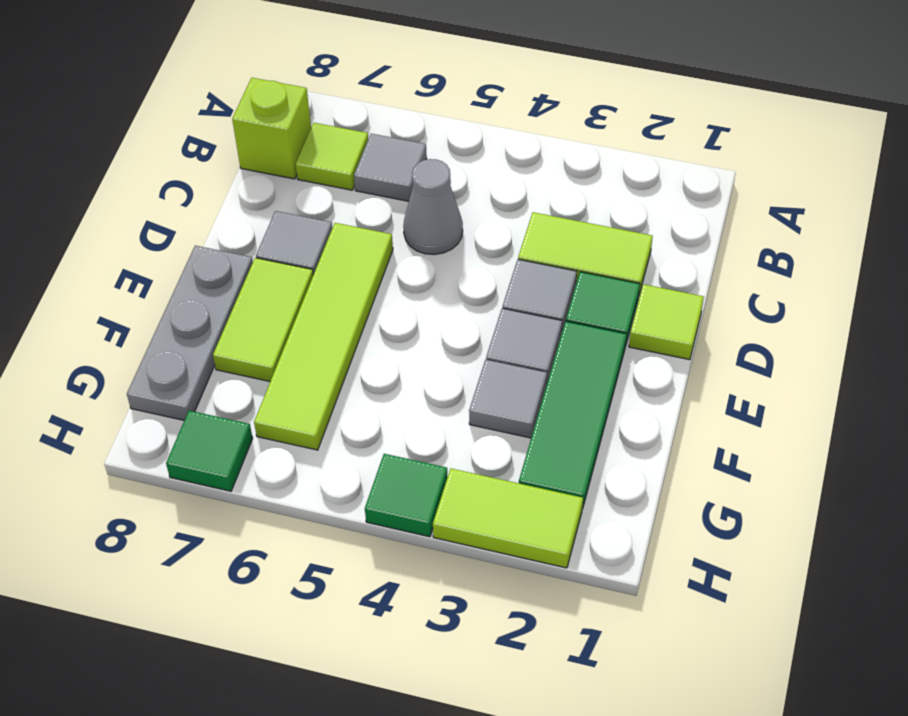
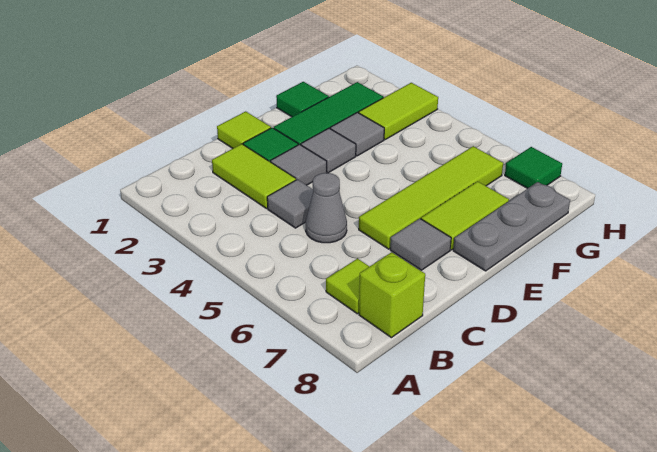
grey 1x1 tile [354,134,427,201] -> grey 1x1 tile moved to [267,179,313,228]
lime 1x2 tile [433,469,583,568] -> lime 1x2 tile turned to [359,83,438,139]
green 1x1 tile [365,454,448,537] -> green 1x1 tile moved to [276,82,329,117]

